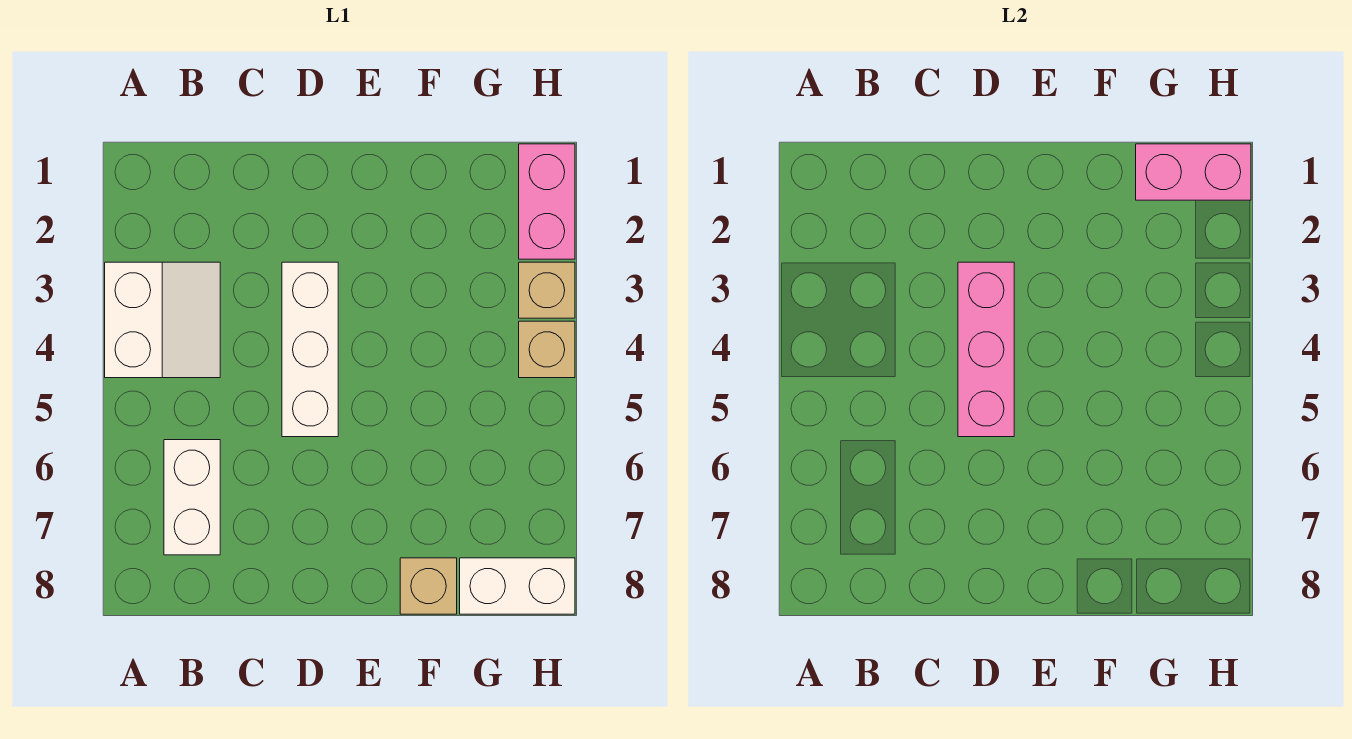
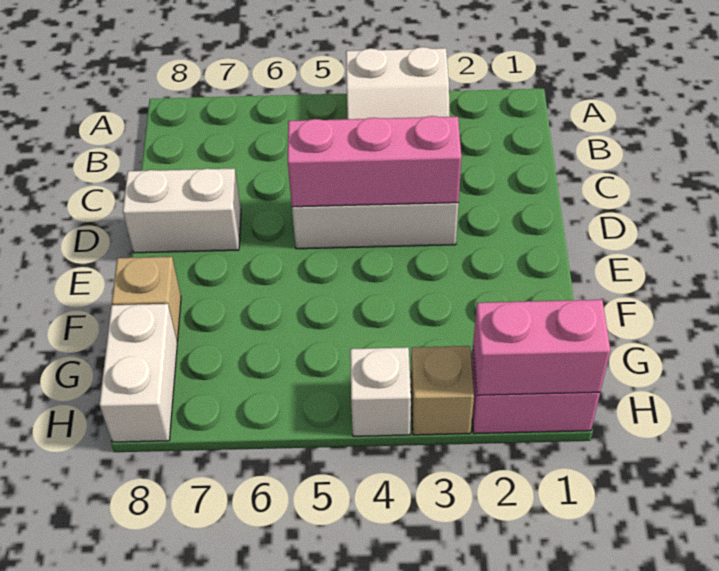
white 1x2 brick [164,440,220,555] -> white 1x2 brick moved to [123,168,241,253]
pink 1x2 brick [1136,144,1251,200] -> pink 1x2 brick turned to [473,300,610,395]
tan 1x1 brick [519,321,575,378] -> white 1x1 brick [350,347,411,436]

